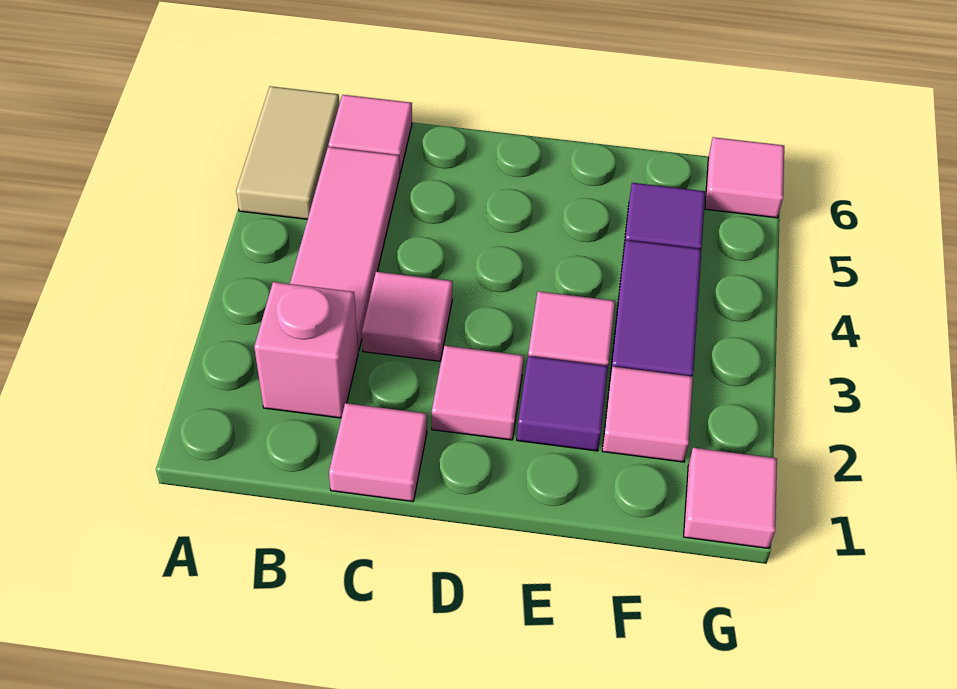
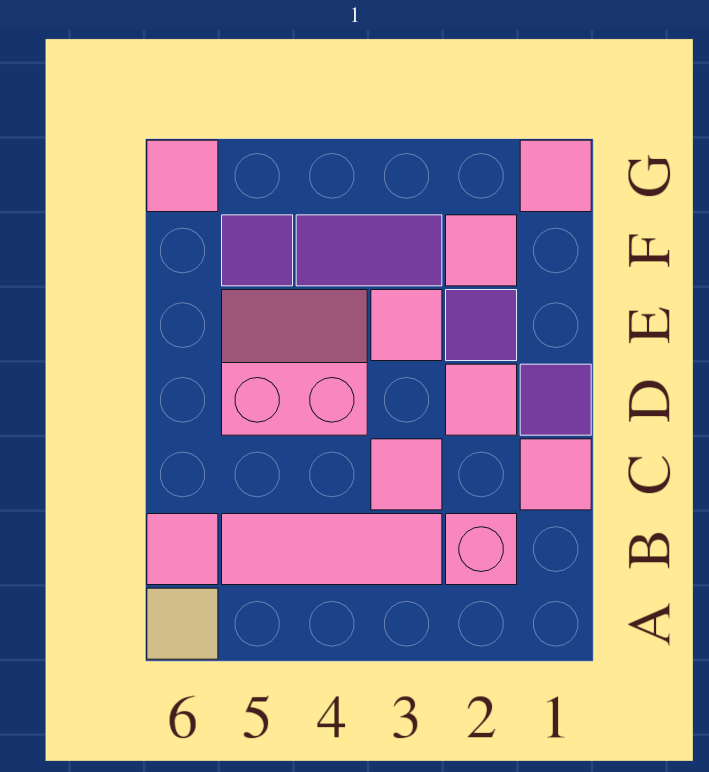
tan 1x2 tile [236,86,339,219] -> tan 1x1 tile [147,588,218,659]
none -> purple 1x1 tile [520,364,591,435]
none -> pink 2x2 slope [222,290,367,435]

